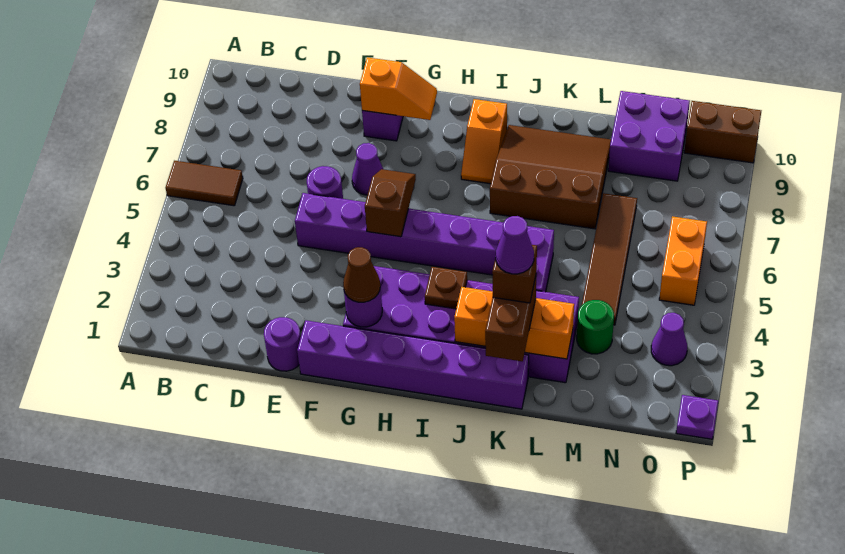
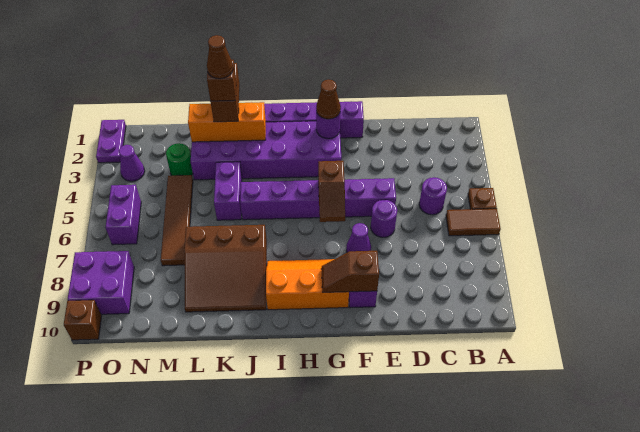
purple 1x1 round brick [264,317,301,371] -> purple 1x1 round brick moved to [419,177,447,215]
orange 1x2 slope [360,57,437,120] -> brown 1x2 slope [321,251,379,292]
brown 1x1 plate [425,267,467,309] -> brown 1x1 plate moved to [468,188,497,209]
orange 1x2 slope [461,99,507,184] -> orange 2x3 slope [266,259,349,310]
purple 1x1 cone [496,216,534,274] -> brown 1x1 cone [207,35,233,79]
purple 2x2 brick [608,91,690,181] -> purple 2x2 brick moved to [68,251,134,314]
orange 1x2 brick [659,216,707,305] -> purple 1x2 brick [106,185,141,245]
brown 1x2 brick [684,101,761,163] -> brown 1x1 brick [64,300,102,340]
purple 1x1 plate [676,395,718,439] -> purple 1x2 plate [96,120,126,163]

